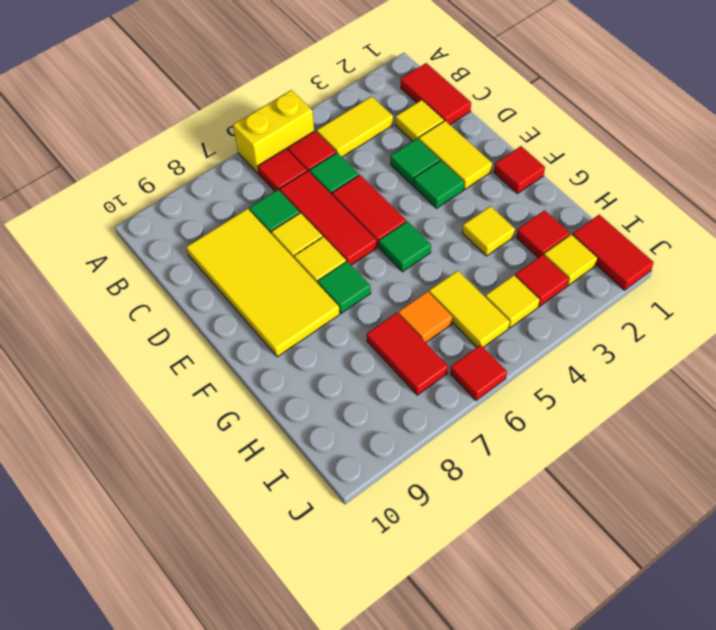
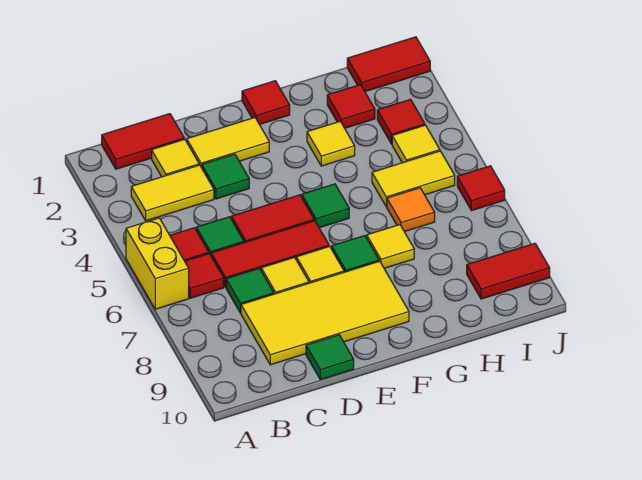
yellow 1x2 tile [317,96,393,157] -> yellow 1x2 tile turned to [131,165,214,221]
green 1x1 tile [414,161,464,208] -> green 1x1 tile moved to [306,335,354,380]
red 1x2 tile [367,313,448,395] -> red 1x2 tile moved to [467,243,550,299]
yellow 1x1 tile [544,234,597,285] -> yellow 1x1 tile moved to [367,225,414,268]

